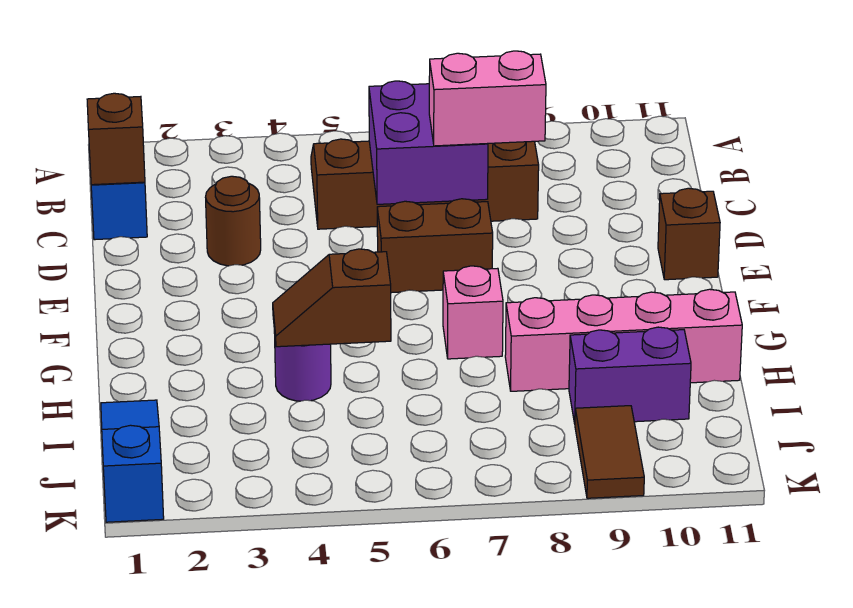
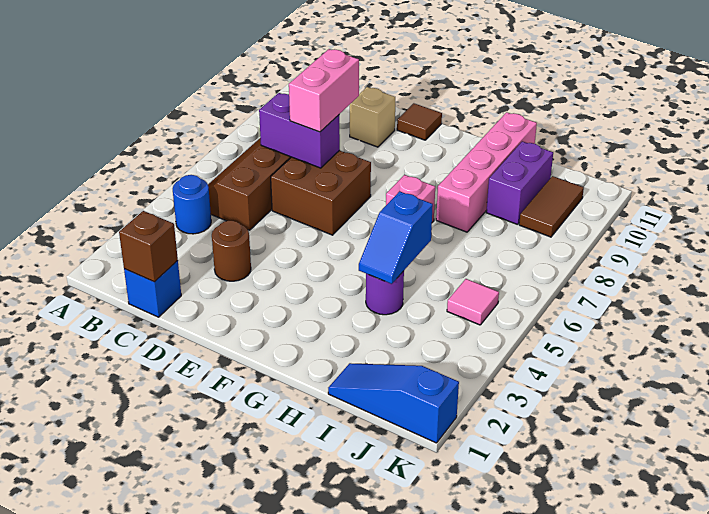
none -> blue 1x1 round brick [173,175,211,234]
purple 2x2 brick [369,81,488,204] -> purple 1x2 brick [259,93,340,168]
none -> tan 1x1 brick [350,87,395,147]
brown 1x2 brick [377,199,493,293] -> brown 2x2 brick [271,150,371,235]
brown 1x1 brick [658,188,720,280] -> brown 1x1 tile [397,103,442,140]
brown 1x2 slope [273,249,391,347] -> blue 1x2 slope [359,191,433,284]
none -> pink 1x1 tile [447,279,499,325]
brown 1x2 tile [575,406,644,498] -> brown 1x2 tile turned to [519,176,584,237]

